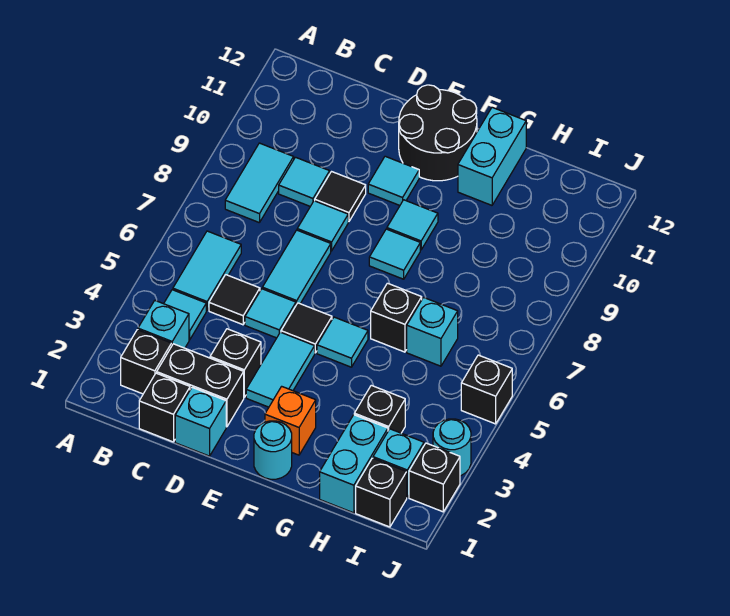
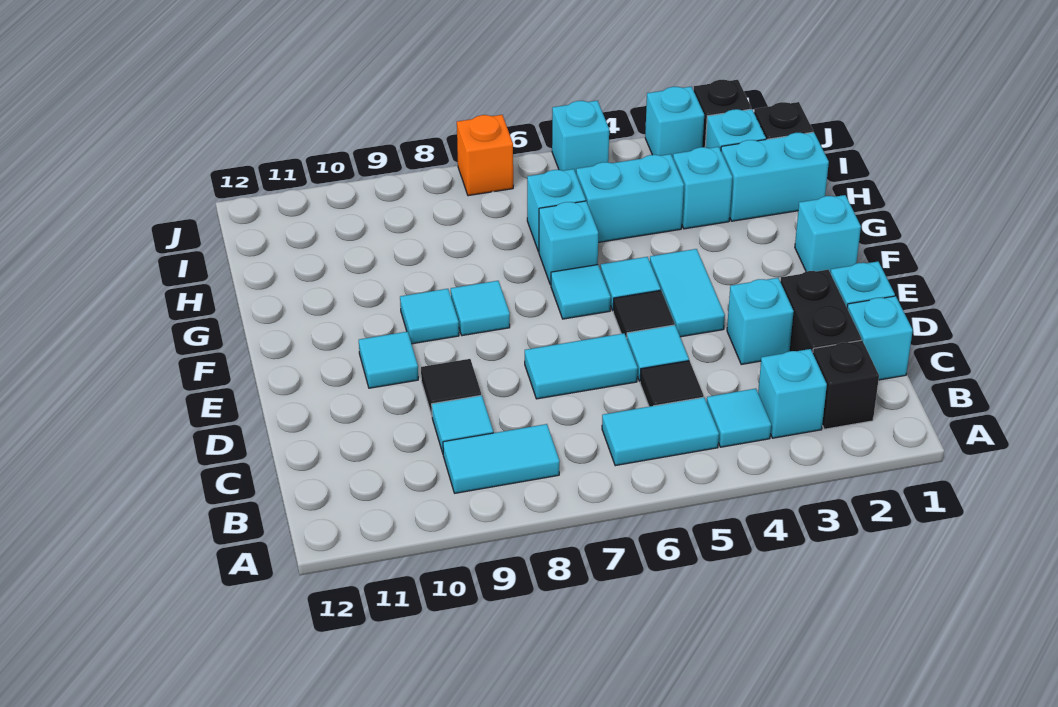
black 1x1 brick [139,373,190,442] -> cyan 1x1 brick [847,296,913,380]
black 1x1 brick [210,329,261,397] -> cyan 1x1 brick [727,278,794,364]
cyan 1x1 tile [297,201,348,251] -> cyan 1x1 tile moved to [551,265,611,319]
cyan 1x2 tile [246,332,315,407] -> cyan 1x2 tile turned to [650,249,725,337]
black 2x2 round brick [399,85,477,181] -> none
cyan 1x1 round brick [254,421,292,479] -> cyan 1x1 brick [795,195,861,273]
orange 1x1 brick [265,386,316,455] -> orange 1x1 brick moved to [457,115,513,196]
black 1x1 brick [371,283,422,352] -> cyan 1x1 brick [539,201,598,285]
cyan 1x2 brick [458,107,526,205] -> cyan 1x2 brick moved to [576,154,684,242]
black 1x1 brick [354,385,405,433] -> cyan 1x1 brick [673,147,732,229]
cyan 1x1 round brick [433,419,471,476] -> cyan 1x1 brick [645,87,704,158]
black 1x1 brick [461,355,512,424] -> cyan 1x1 brick [552,101,609,173]

